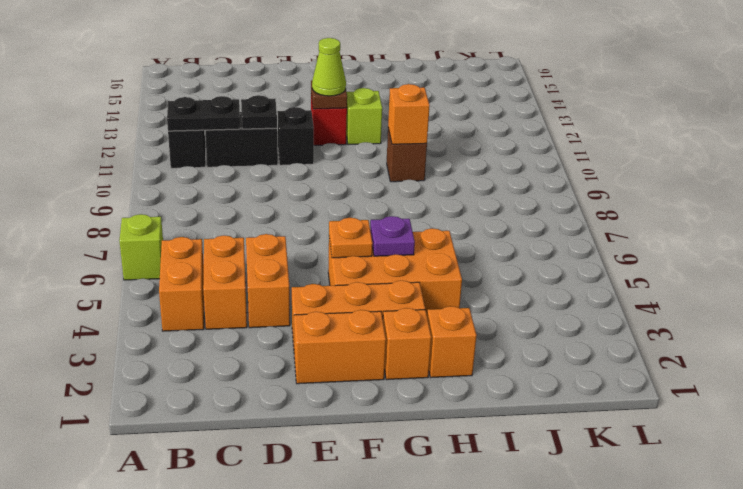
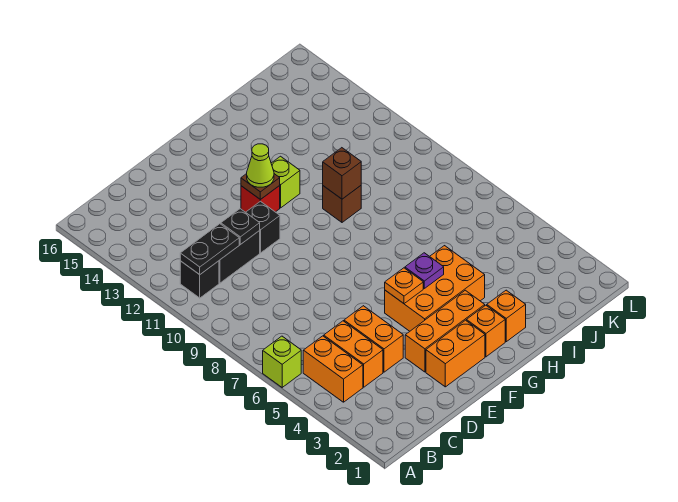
orange 1x1 brick [388,84,430,144] -> brown 1x1 brick [323,148,361,199]

